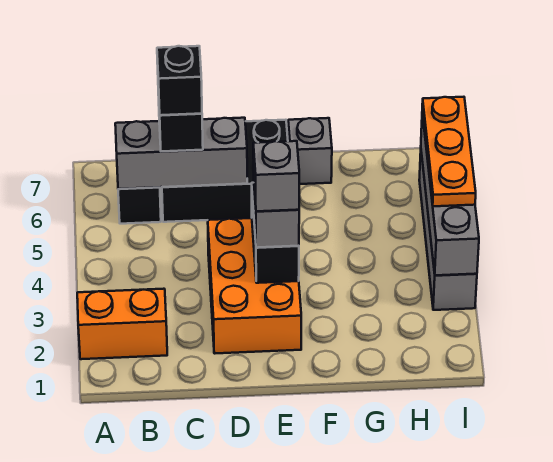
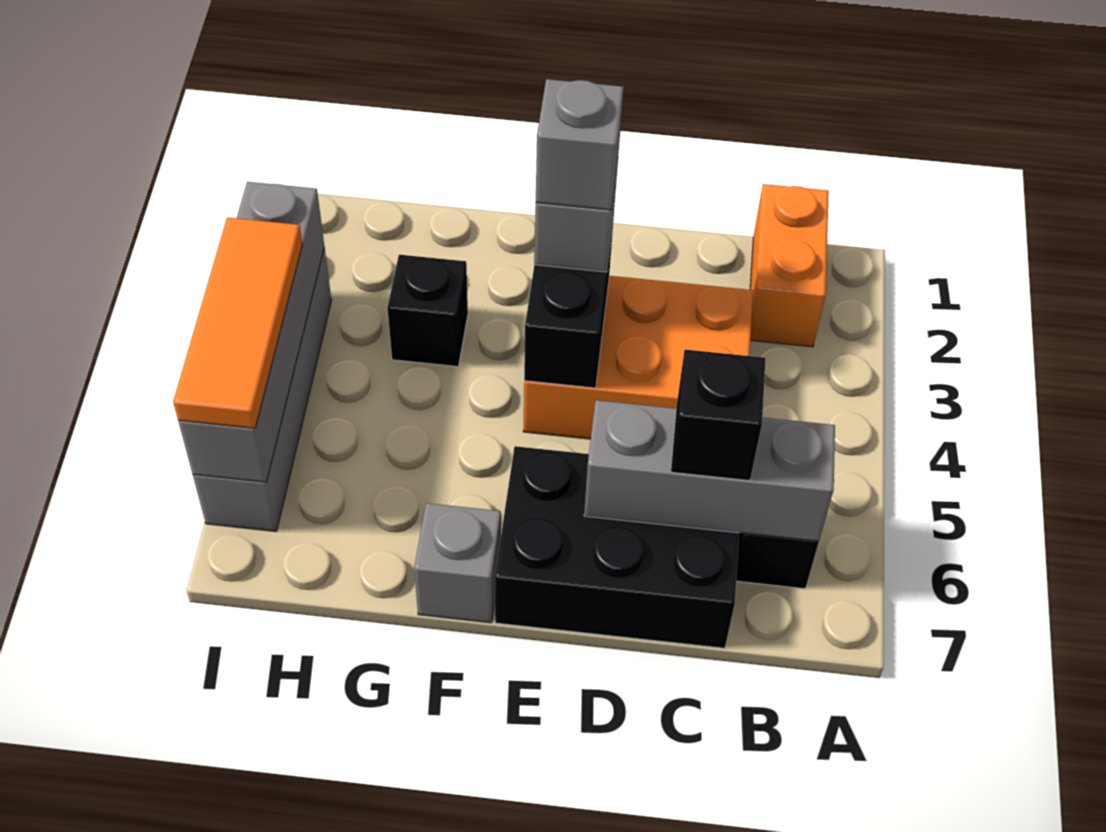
orange 1x2 brick [77,289,167,359] -> orange 1x2 brick turned to [750,184,829,347]
black 1x1 brick [157,46,202,115] -> black 1x1 brick moved to [388,255,468,367]
orange 2x3 brick [208,218,301,353] -> orange 2x3 brick turned to [523,276,753,439]
orange 1x3 plate [422,97,476,206] -> orange 1x3 tile [173,217,302,428]

